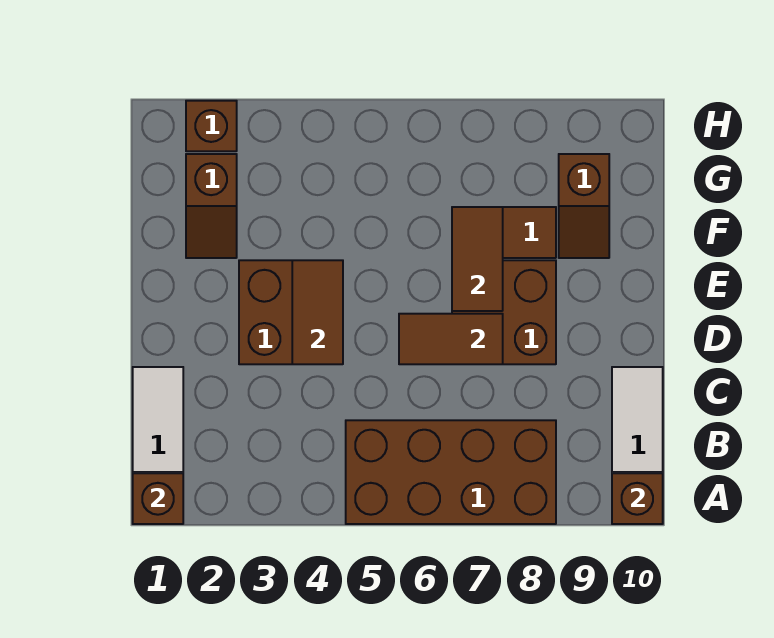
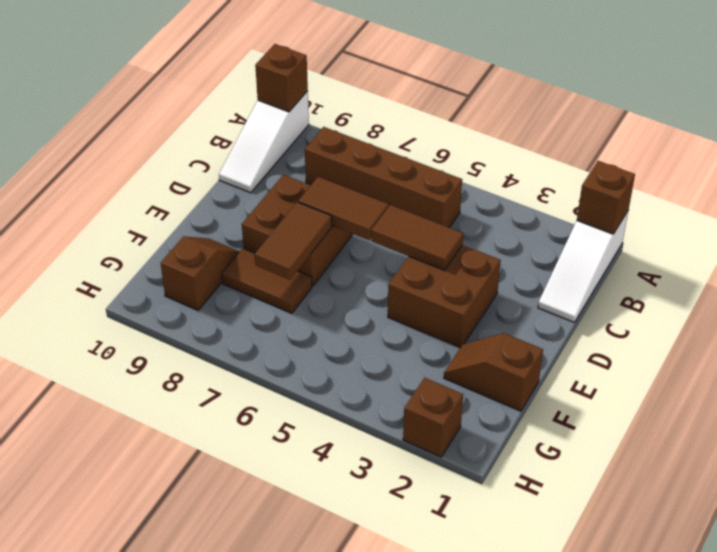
brown 2x4 brick [346,420,556,524] -> brown 1x4 brick [305,127,462,227]
brown 1x2 tile [292,260,343,364] -> brown 1x2 tile turned to [371,205,463,270]
brown 1x2 slope [186,154,237,258] -> brown 1x2 slope turned to [444,333,543,411]

